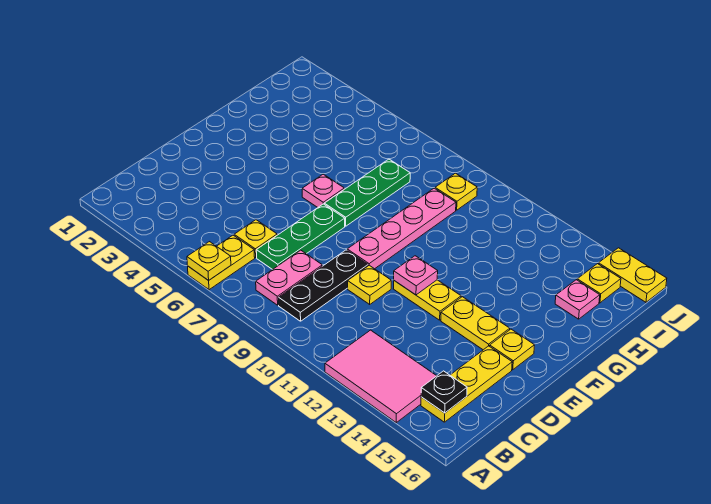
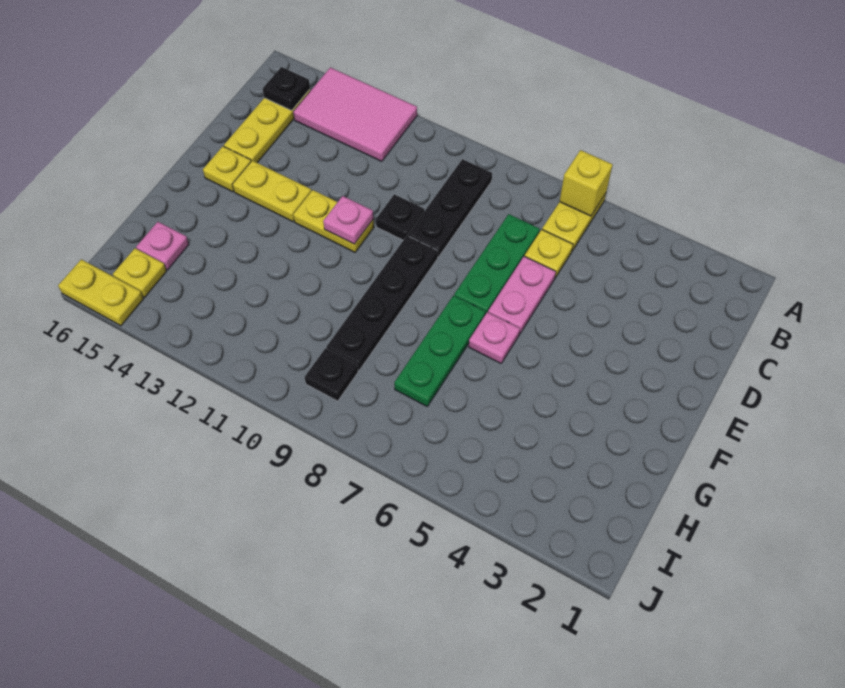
yellow 1x1 plate [187,242,231,280] -> yellow 1x1 brick [560,150,613,216]
pink 1x2 plate [256,250,322,305] -> pink 1x2 plate moved to [488,256,556,334]
yellow 1x1 plate [348,265,391,304] -> black 1x1 plate [376,194,424,240]
pink 1x4 plate [347,188,456,269] -> black 1x4 plate [326,236,438,371]
yellow 1x1 plate [435,173,477,210] -> black 1x1 plate [305,348,358,401]

